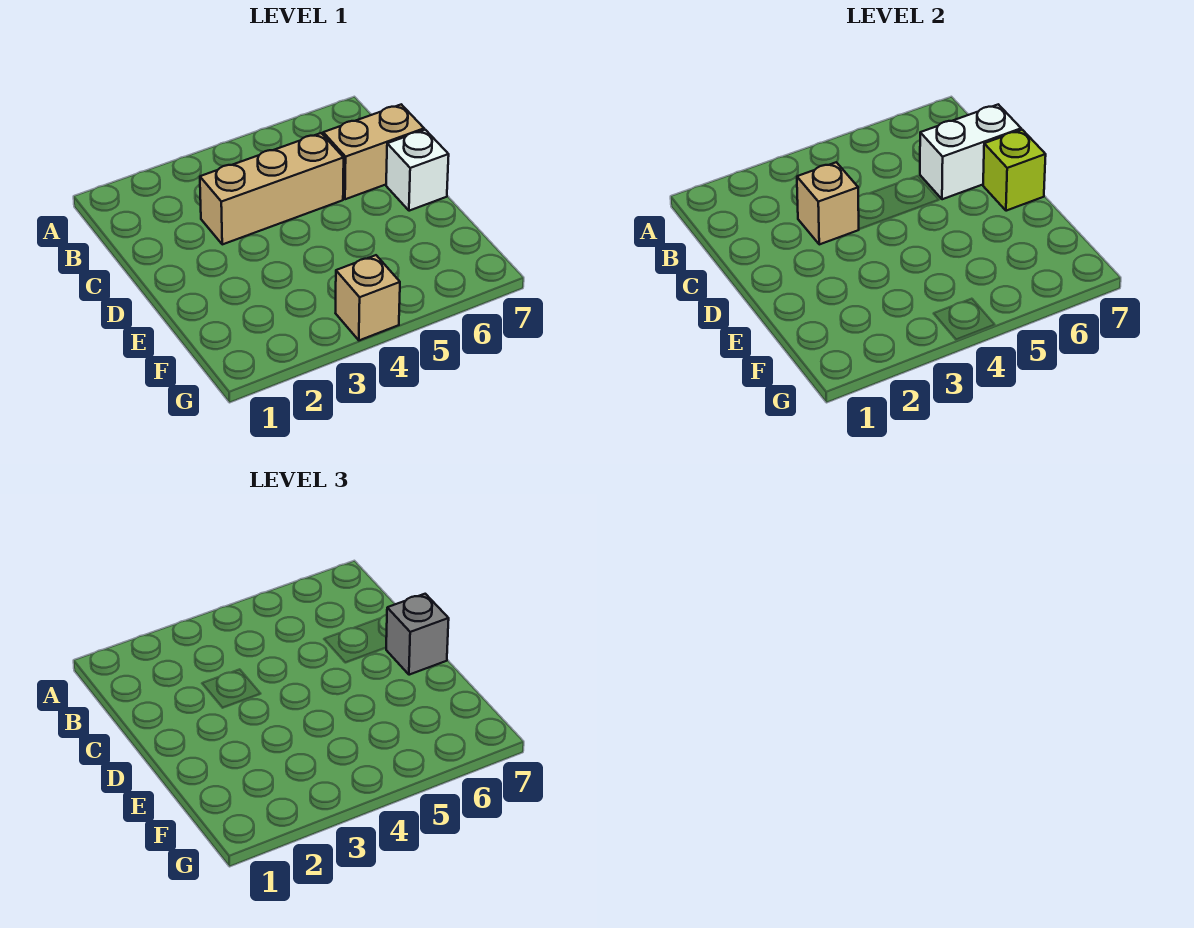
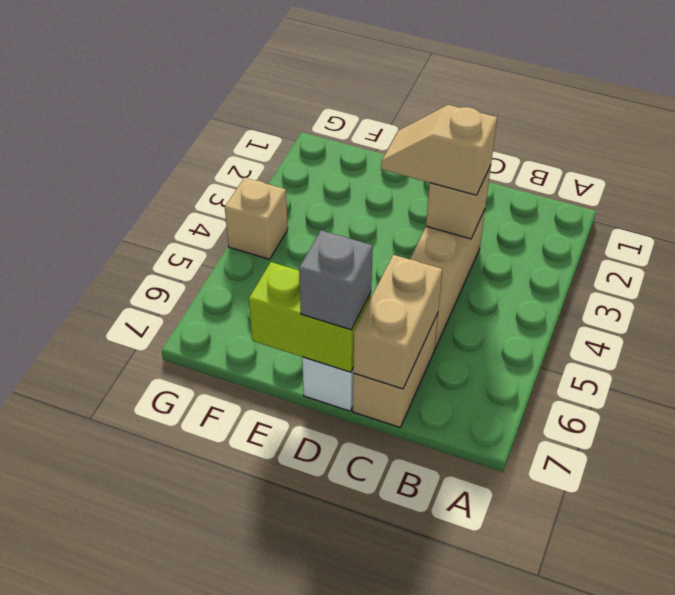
none -> tan 1x2 slope [381,105,497,195]
white 1x2 brick [920,104,1021,199] -> tan 1x2 brick [353,255,442,389]
lime 1x1 brick [983,130,1046,211] -> lime 1x2 brick [249,262,371,372]

